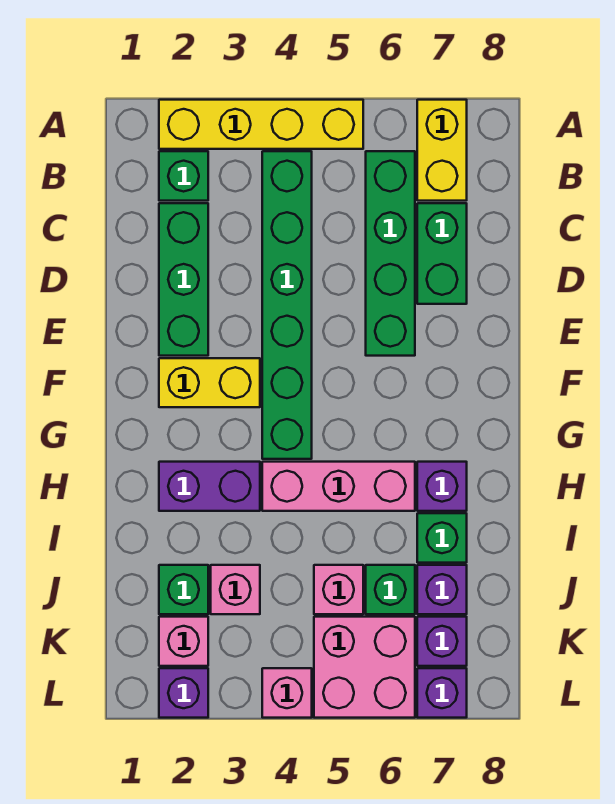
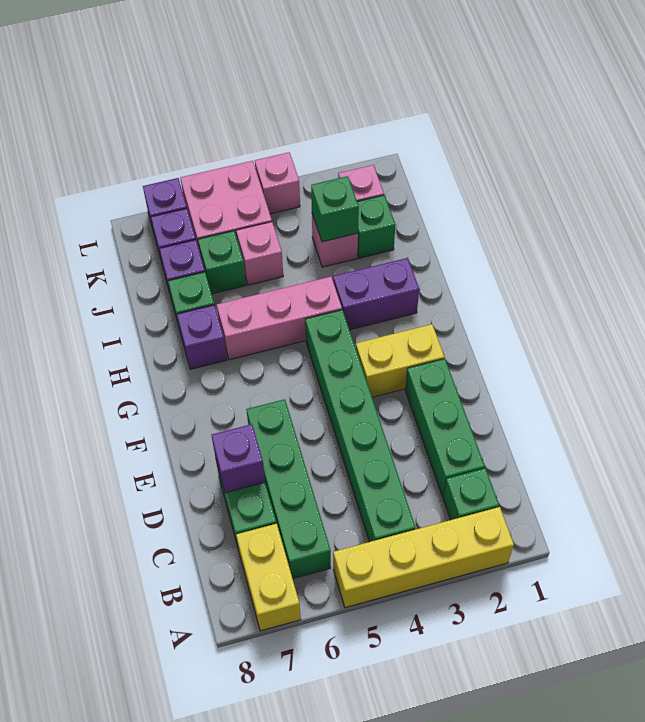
none -> green 1x1 brick [311,176,359,242]
purple 1x1 brick [159,668,208,718] -> purple 1x1 brick moved to [211,424,265,493]

